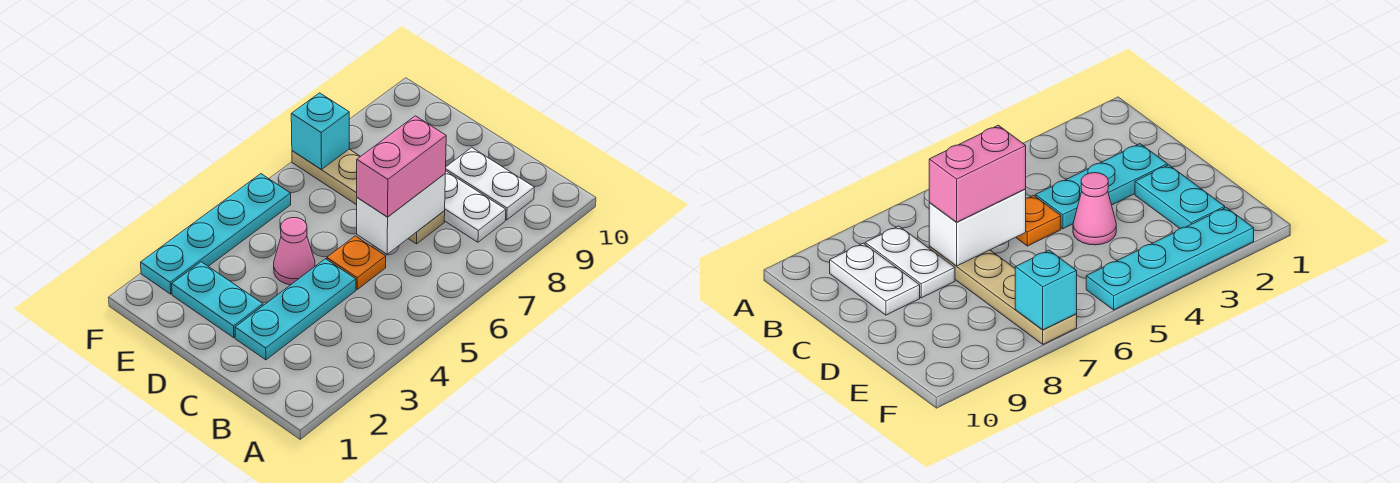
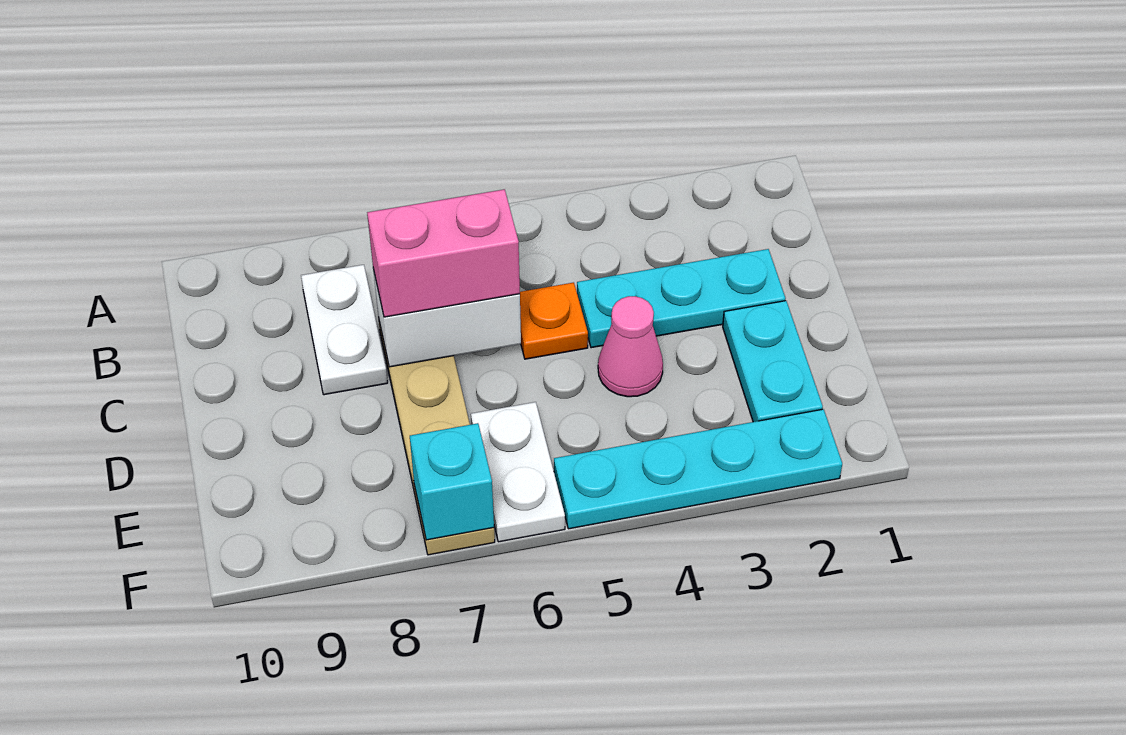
white 1x2 plate [446,147,534,220] -> white 1x2 plate moved to [471,402,565,542]

